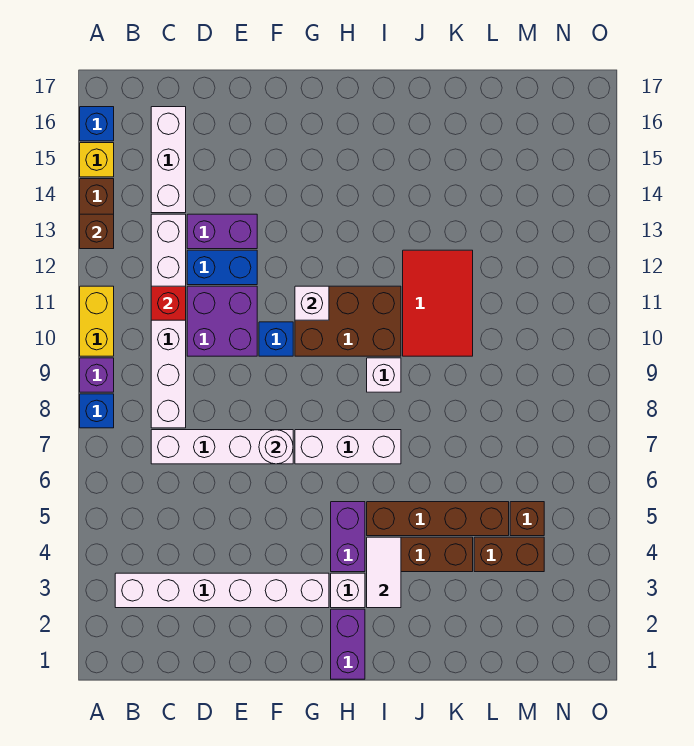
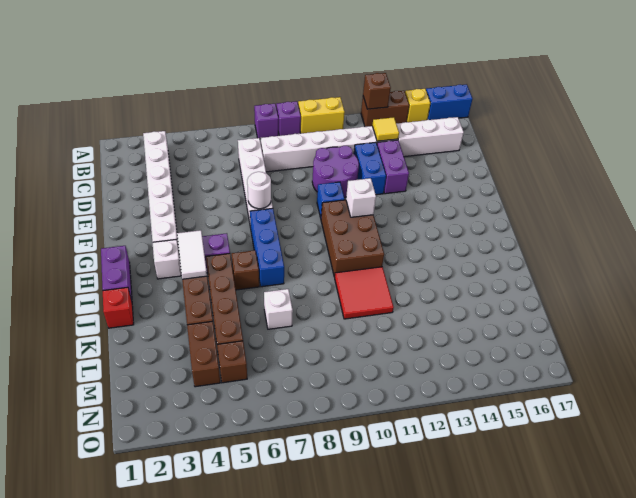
blue 1x1 brick [80,394,114,428] -> purple 1x1 brick [254,104,279,139]
blue 1x1 brick [80,107,114,141] -> blue 1x2 brick [426,84,472,120]
red 1x1 brick [151,286,186,320] -> red 1x1 brick moved to [103,287,134,328]
none -> yellow 1x1 tile [372,117,399,141]
purple 2x2 brick [187,286,257,356] -> purple 2x2 round brick [312,146,359,198]
white 1x3 brick [295,430,401,464] -> blue 1x3 brick [250,208,284,287]
purple 1x2 brick [331,609,365,679] -> purple 1x2 brick turned to [101,246,132,301]
white 1x2 tile [367,537,401,608] -> white 1x2 tile turned to [177,230,207,279]
none -> brown 1x1 brick [231,250,259,290]
white 1x1 brick [367,358,401,392] -> white 1x1 brick moved to [264,289,293,329]
red 2x3 tile [403,250,473,356] -> red 2x2 tile [335,267,394,319]

